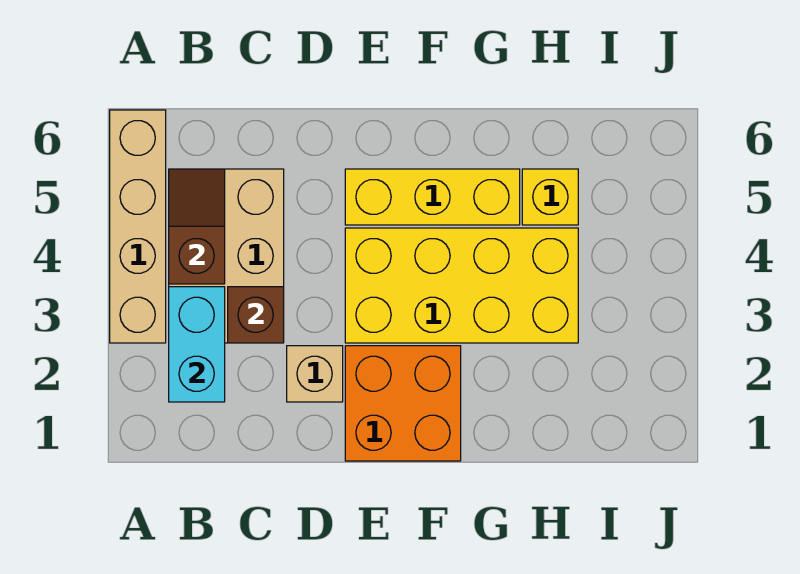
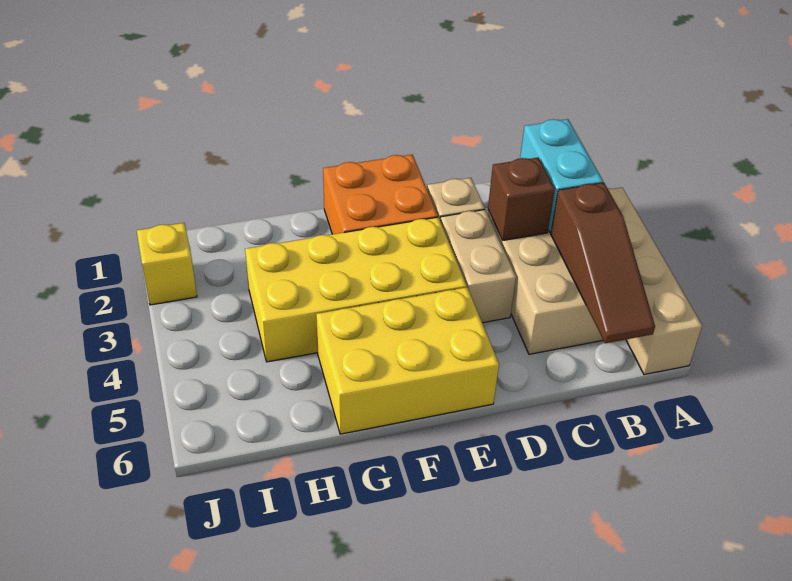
brown 1x2 slope [169,169,225,284] -> brown 1x3 slope [551,183,655,343]
none -> tan 1x2 brick [440,210,516,323]
yellow 1x3 brick [345,169,520,225] -> yellow 2x3 brick [316,287,499,434]
yellow 1x1 brick [522,169,578,225] -> yellow 1x1 brick moved to [137,223,197,305]

